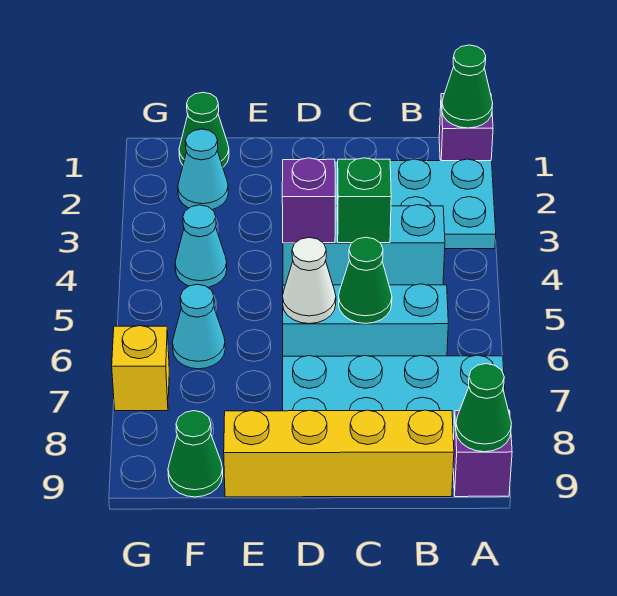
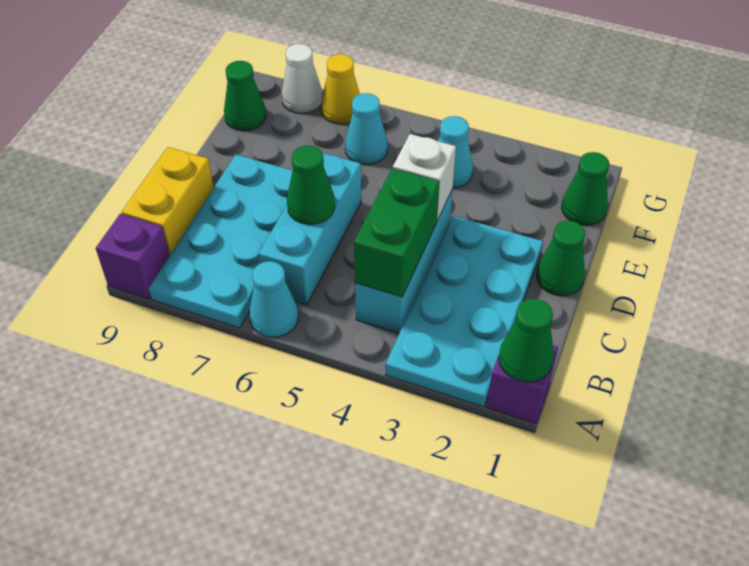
green 1x1 cone [456,364,511,452] -> green 1x1 cone moved to [536,221,585,296]
yellow 1x4 brick [224,410,454,497] -> yellow 1x2 brick [121,147,214,255]
green 1x1 brick [337,158,391,243] -> green 1x2 brick [354,168,439,297]
purple 1x1 brick [282,158,336,243] -> white 1x1 brick [393,134,456,221]
white 1x1 cone [283,238,336,324] -> white 1x1 cone moved to [282,44,323,113]
cyan 1x1 cone [178,129,228,210] -> cyan 1x1 cone moved to [249,261,298,337]
yellow 1x1 brick [112,326,169,411] -> yellow 1x1 cone [321,54,360,124]

